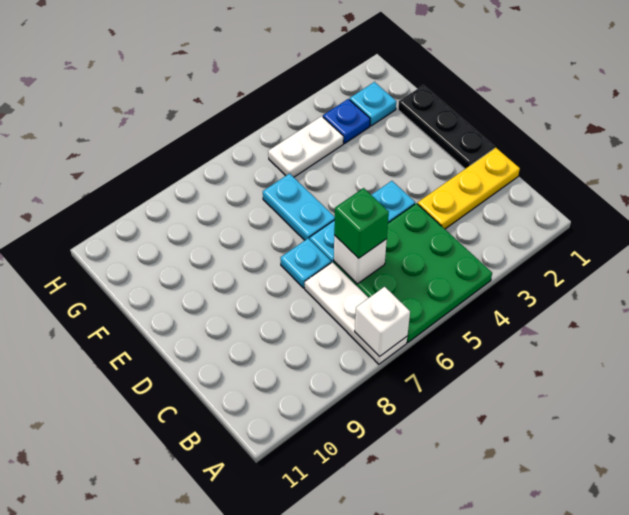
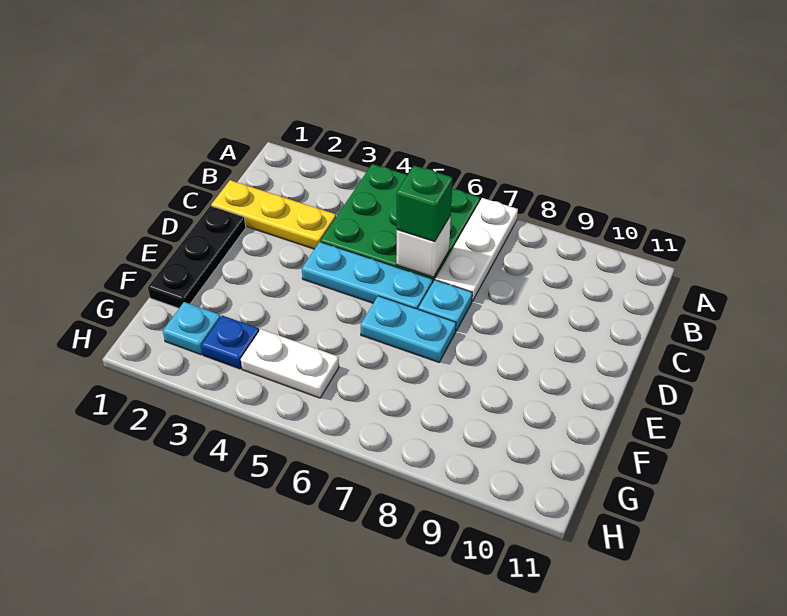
white 1x1 brick [355,287,410,357] -> none
cyan 1x2 plate [263,174,335,240] -> cyan 1x2 plate turned to [361,296,456,362]

